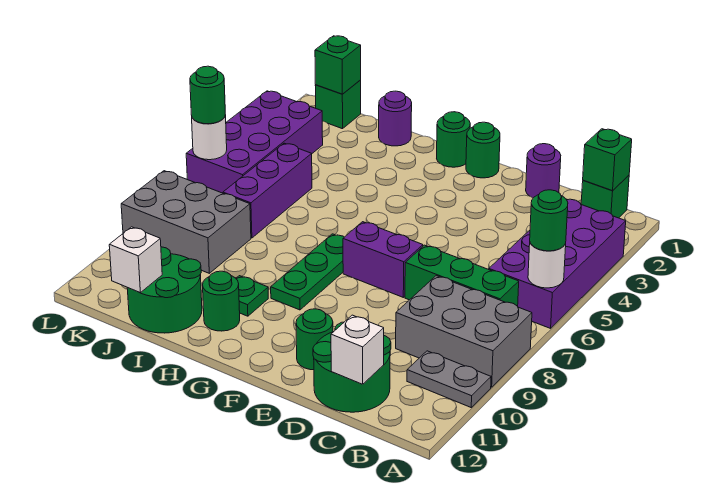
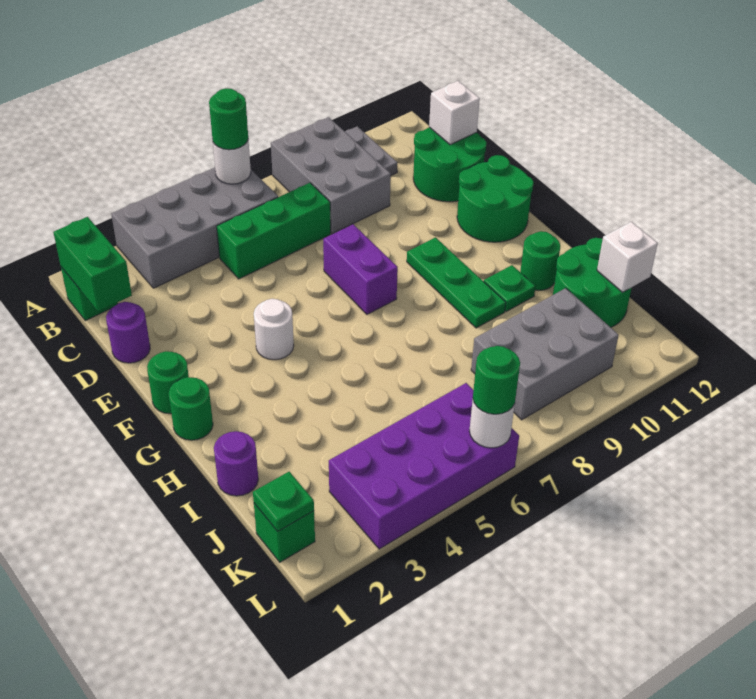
purple 2x4 brick [489,199,626,328] -> grey 2x4 brick [111,168,278,288]
green 1x1 brick [583,129,632,191] -> green 1x2 brick [53,217,132,311]
green 1x3 brick [405,245,519,306] -> green 1x3 brick turned to [217,183,331,279]
green 1x1 round brick [296,309,333,370] -> green 2x2 round brick [457,155,534,242]
none -> white 1x1 round brick [254,299,294,360]
green 1x3 plate [271,234,344,310] -> green 1x3 plate turned to [407,237,506,328]
purple 1x3 brick [223,143,312,238] -> none
grey 2x3 brick [121,171,251,273] -> grey 2x3 brick turned to [471,288,619,420]
green 1x1 brick [315,36,361,94] -> green 1x1 plate [253,472,314,531]

